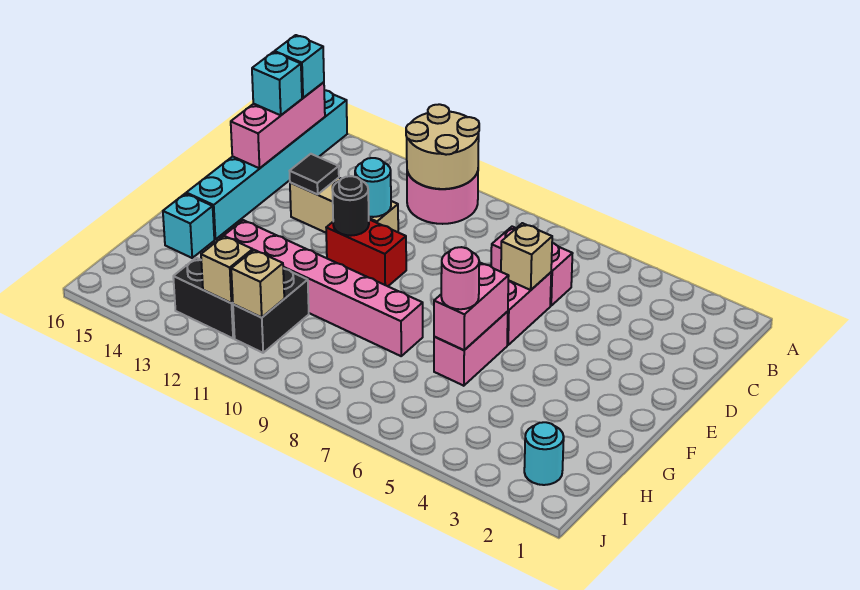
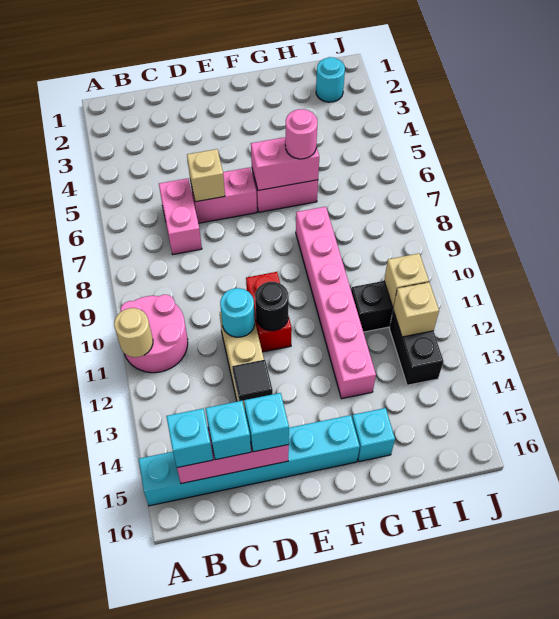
tan 2x2 round brick [406,104,479,189] -> tan 1x1 round brick [114,308,153,357]
none -> cyan 1x1 brick [244,393,289,452]

